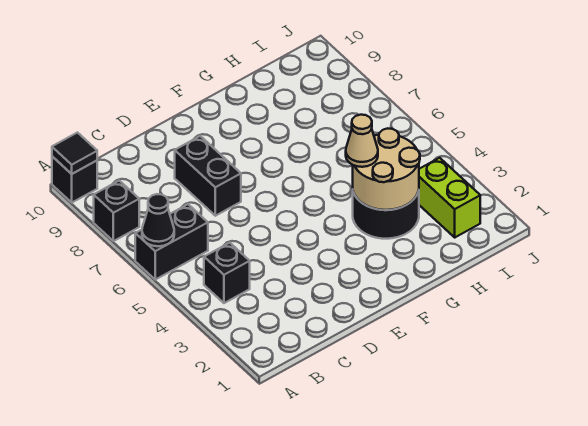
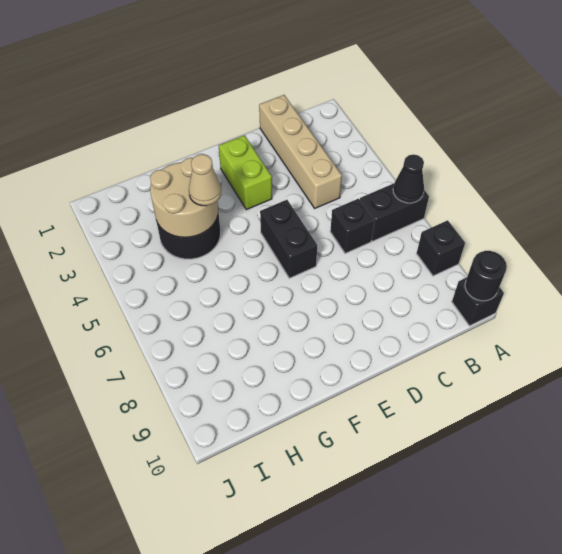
black 1x1 tile [52,133,97,174] -> black 1x1 round brick [465,251,507,301]
black 1x1 brick [204,243,250,303] -> black 1x1 brick moved to [330,199,374,253]
none -> tan 1x4 brick [259,95,342,208]
black 1x2 brick [175,136,241,216] -> black 1x2 brick moved to [260,200,317,278]
lime 1x2 brick [419,158,480,237] -> lime 1x2 brick moved to [219,135,272,210]

